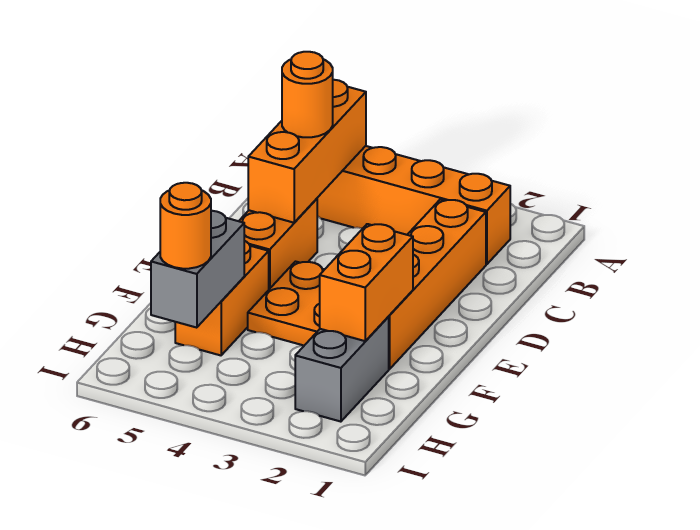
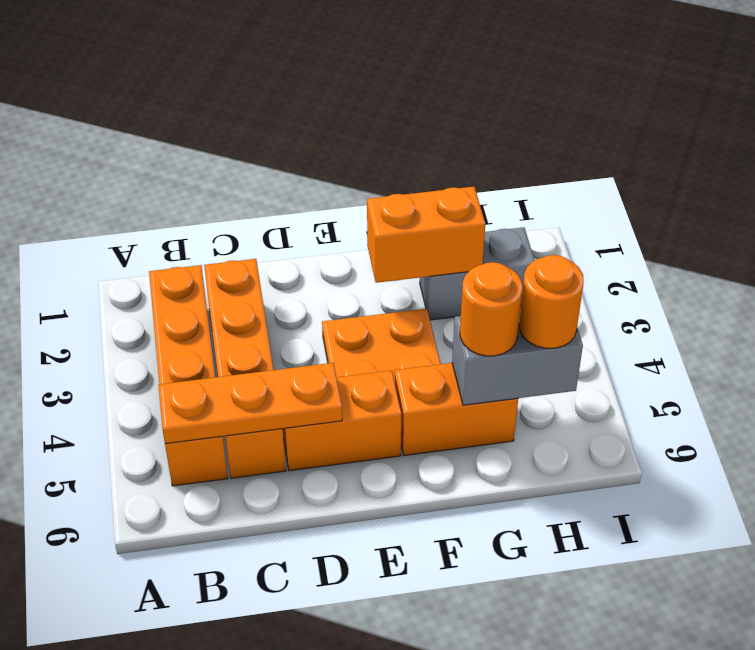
orange 1x3 brick [248,80,366,223] -> orange 1x3 plate [158,363,342,444]
orange 1x4 brick [388,199,486,369] -> orange 1x4 brick turned to [204,259,286,478]
orange 1x1 round brick [282,52,333,137] -> orange 1x1 round brick moved to [460,262,522,356]

